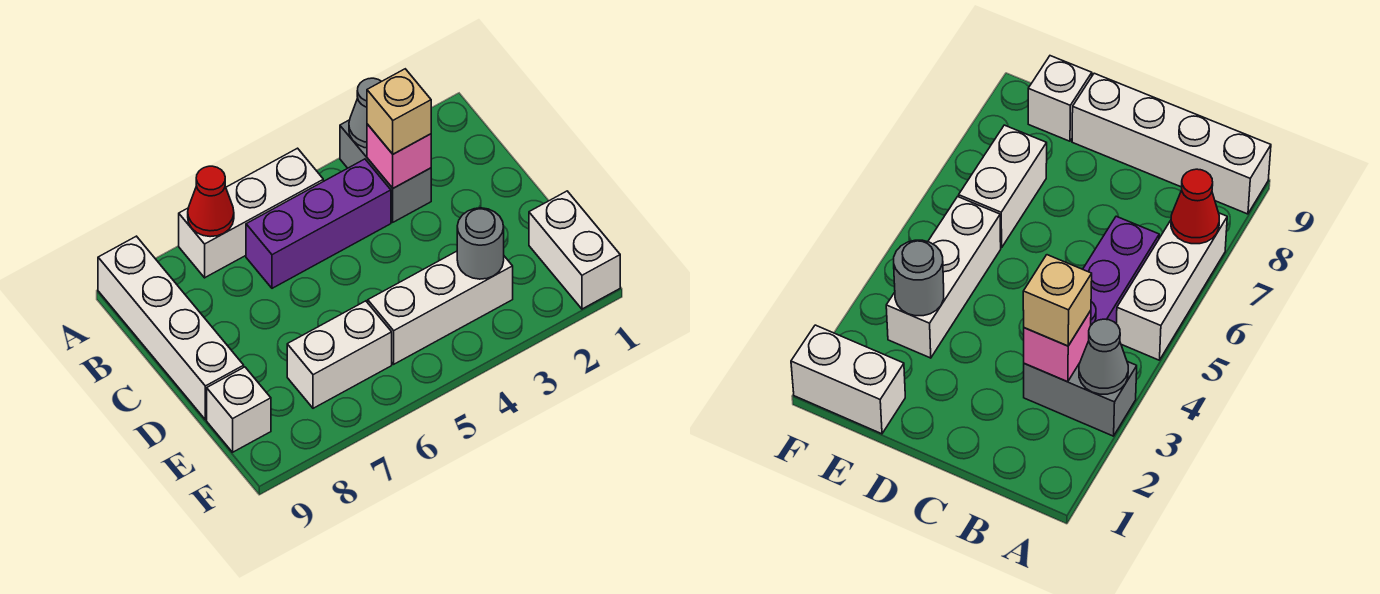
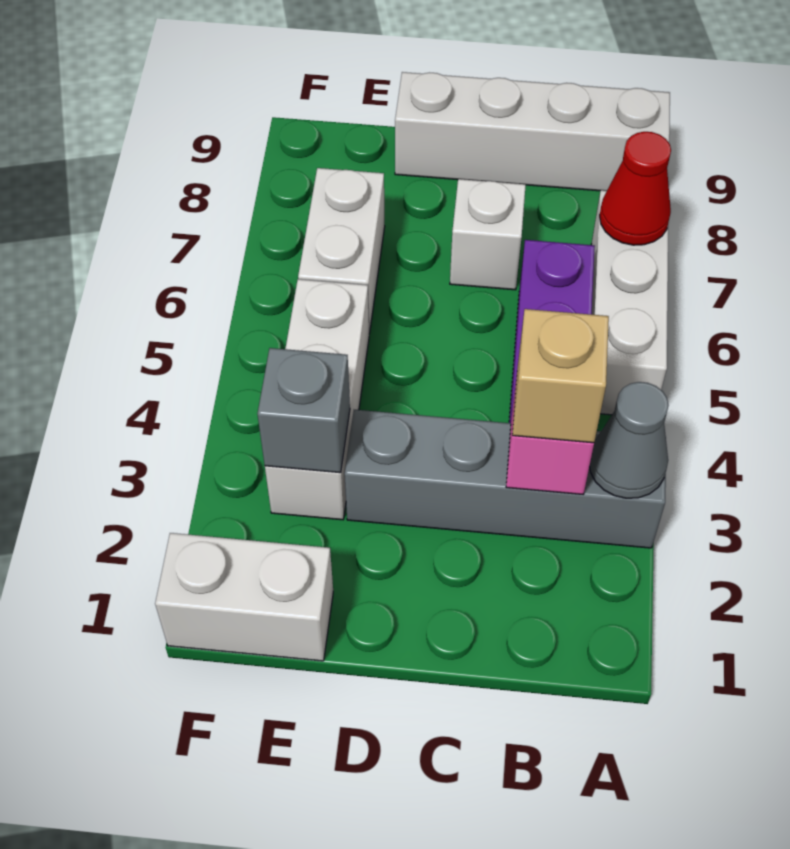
grey 1x2 brick [340,120,431,222] -> grey 1x4 brick [345,410,666,548]
grey 1x1 round brick [457,208,504,279] -> grey 1x1 brick [258,348,350,473]
white 1x1 brick [207,367,271,452] -> white 1x1 brick moved to [450,179,526,290]

